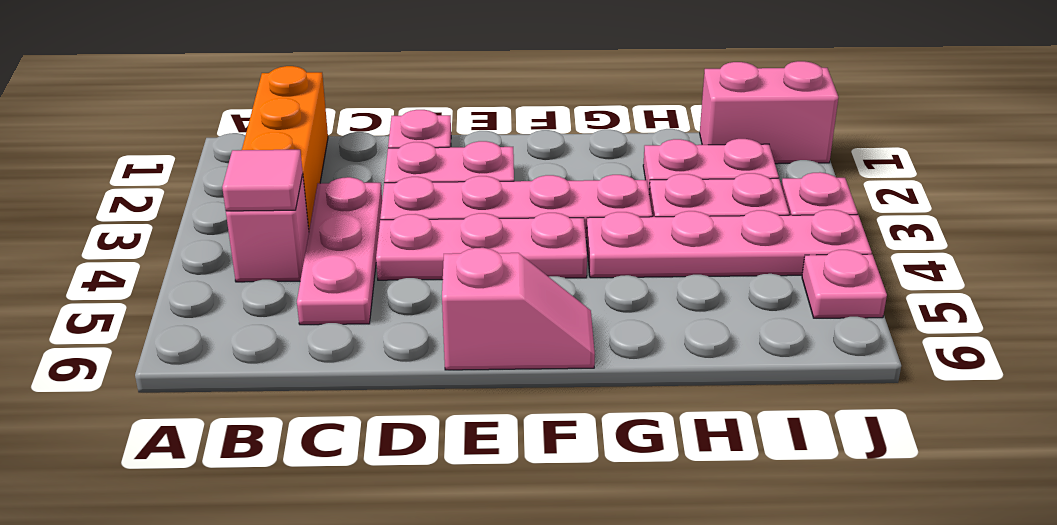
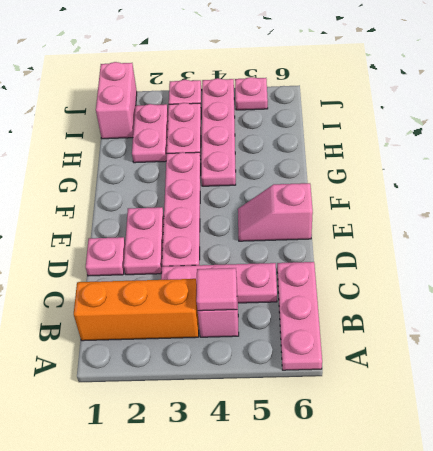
pink 1x3 plate [376,213,587,280] -> pink 1x3 plate moved to [277,262,322,370]
pink 1x2 slope [442,248,595,370] -> pink 1x2 slope turned to [238,183,313,241]

